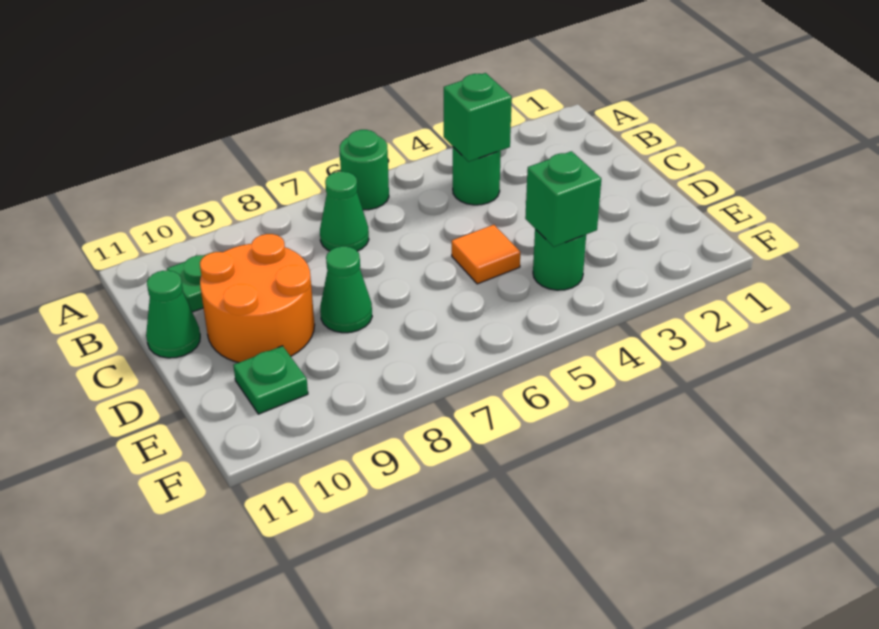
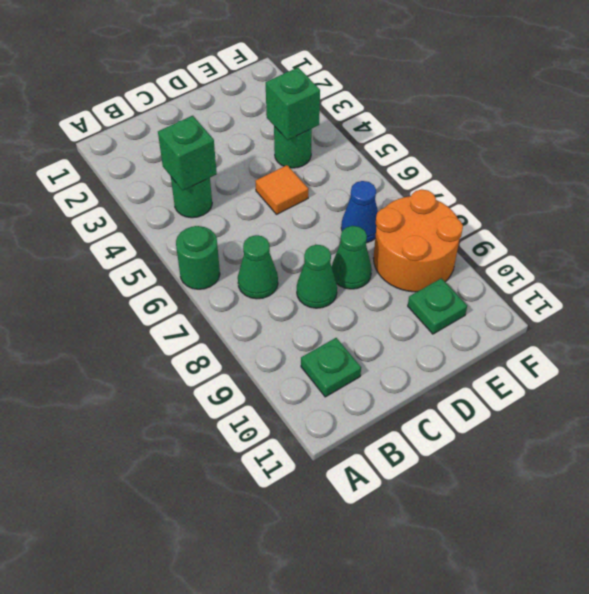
orange 2x2 round brick [200,234,315,363] -> orange 2x2 round brick moved to [373,190,463,292]
green 1x1 cone [146,270,200,358] -> green 1x1 cone moved to [297,245,337,308]
none -> blue 1x1 cone [341,181,378,243]

